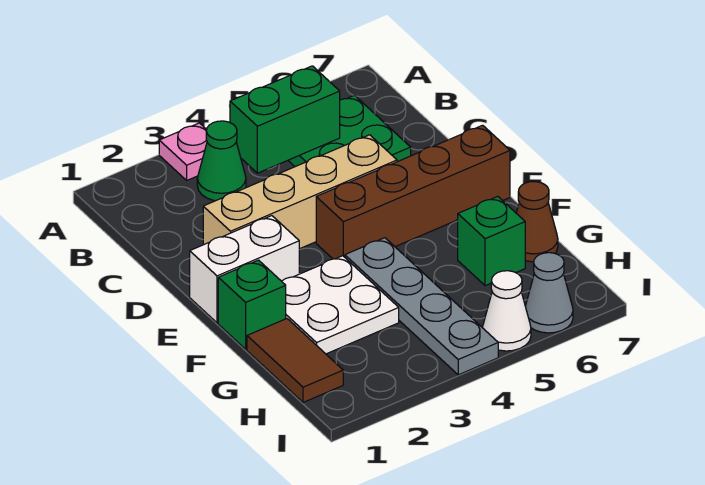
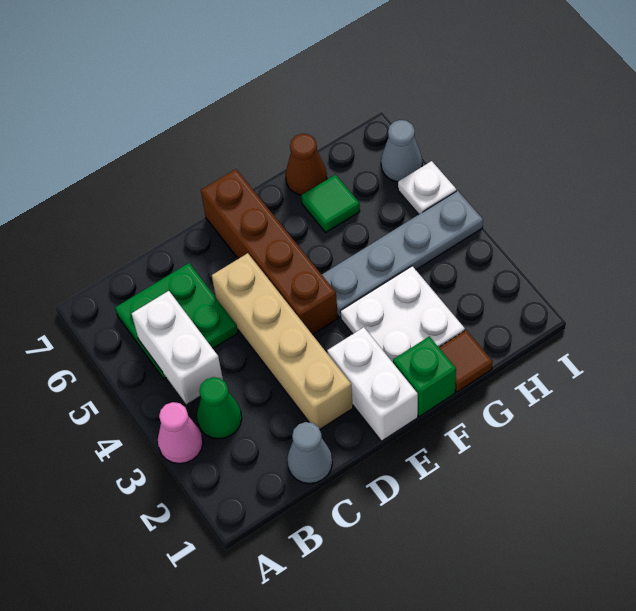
pink 1x1 plate [159,123,207,180] -> pink 1x1 cone [158,402,203,464]
green 1x2 brick [230,66,340,173] -> white 1x2 brick [131,291,223,404]
none -> grey 1x1 cone [287,422,332,484]
brown 1x2 tile [247,319,343,402] -> brown 1x1 tile [439,330,493,392]
green 1x1 brick [458,197,525,286] -> green 1x1 tile [301,175,360,232]
white 1x1 cone [482,271,531,351] -> white 1x1 plate [398,161,456,214]

